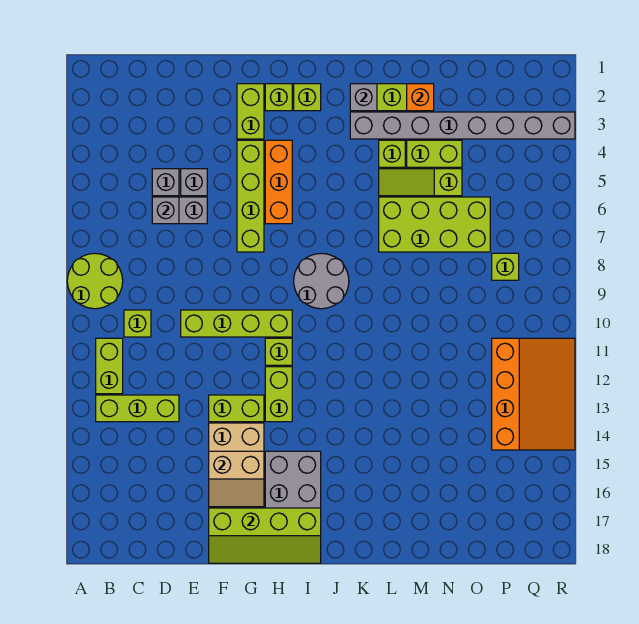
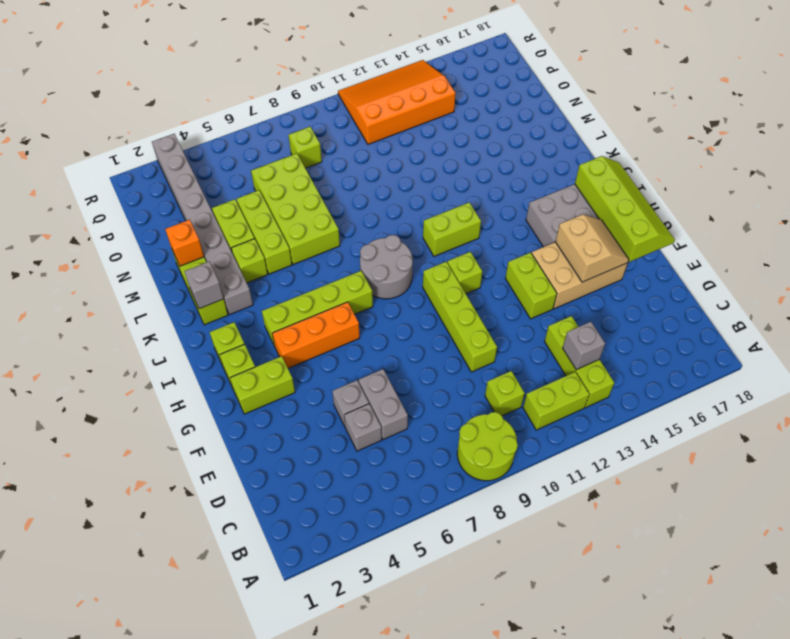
grey 1x1 brick [152,197,179,224] -> grey 1x1 brick moved to [563,322,605,370]
lime 1x4 brick [237,140,264,252] -> lime 1x4 brick moved to [262,271,373,346]
lime 1x2 brick [265,367,292,422] -> lime 1x2 brick moved to [423,202,481,256]
lime 1x3 slope [379,169,462,196] -> lime 1x3 brick [237,190,292,274]

